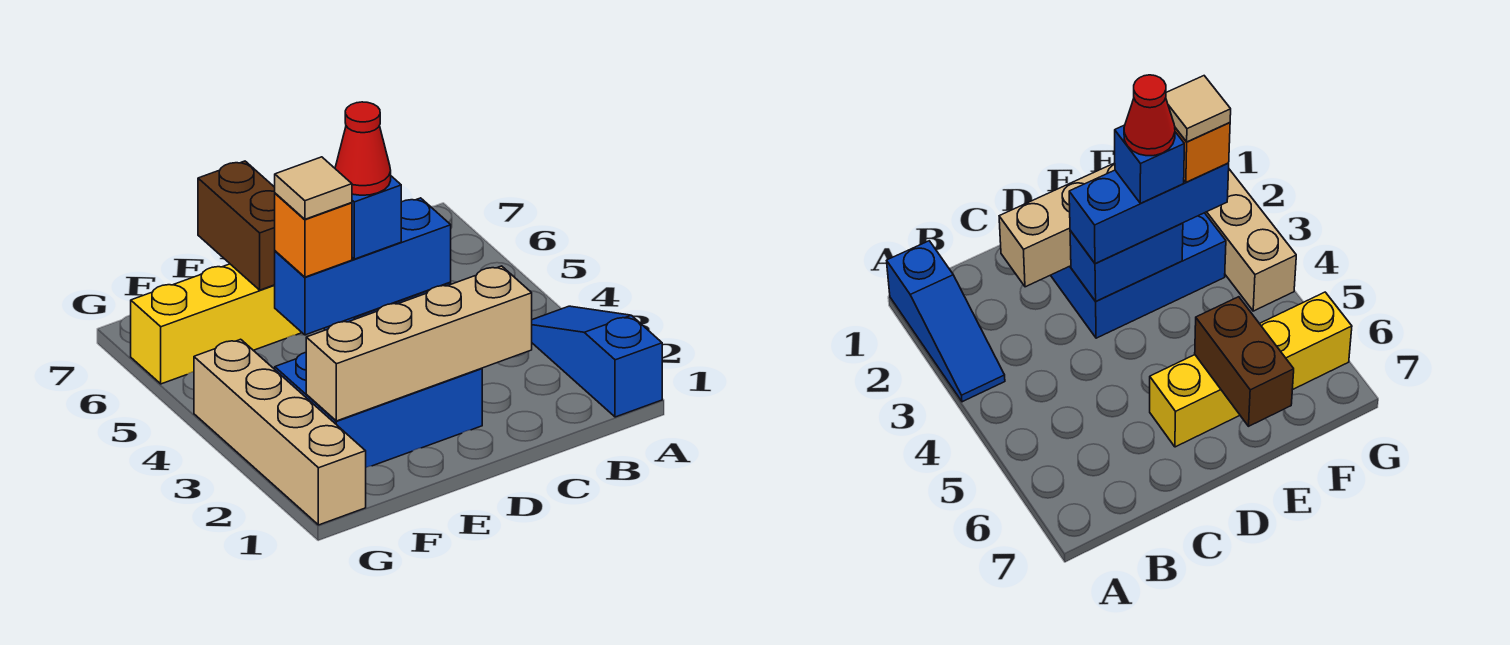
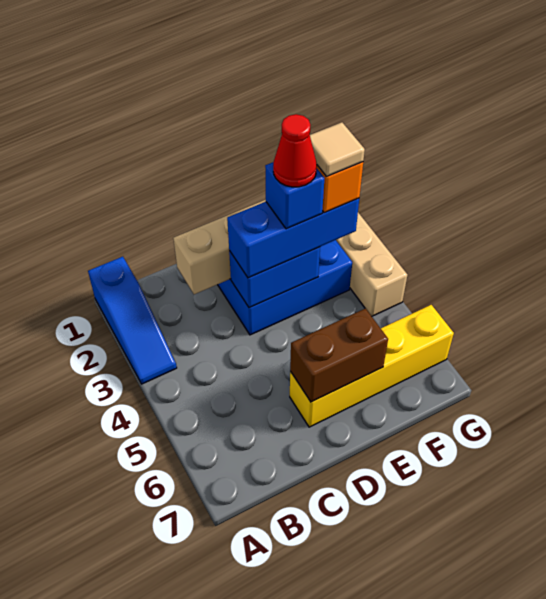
brown 1x2 brick [198,161,275,290] -> brown 1x2 brick turned to [290,308,388,402]

